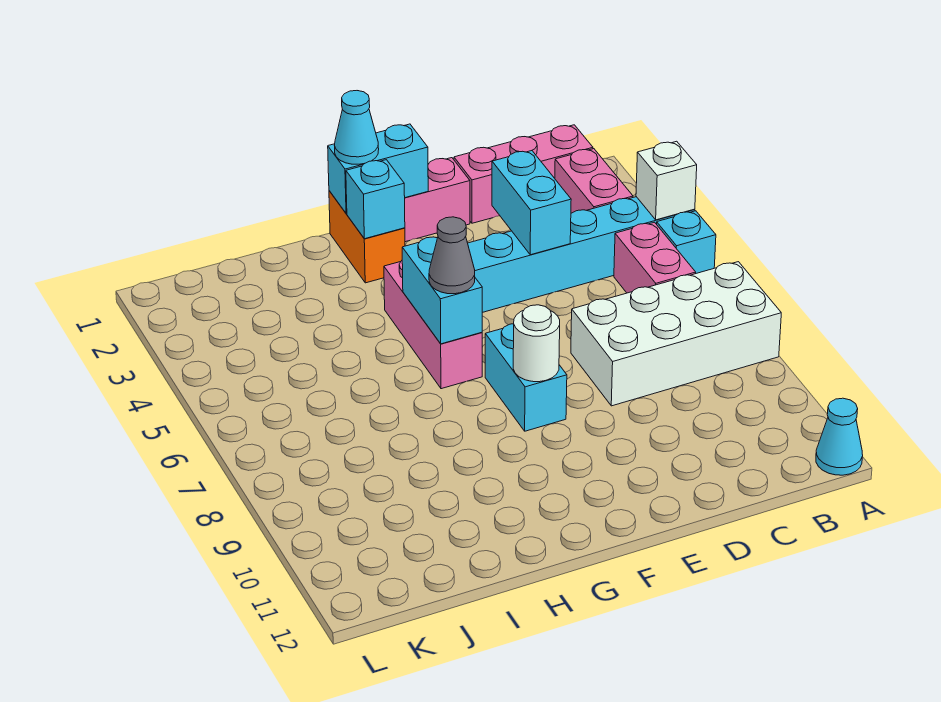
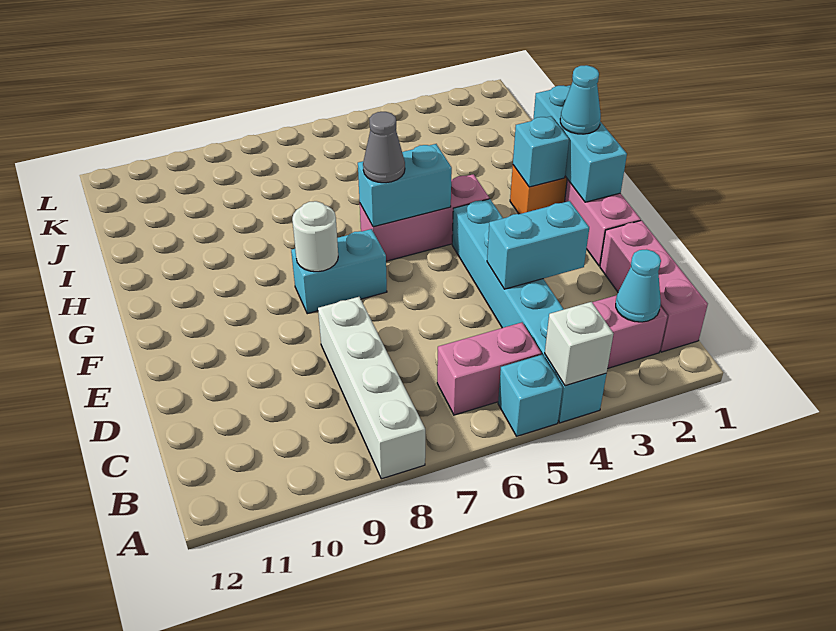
white 2x4 brick [571,262,781,406] -> white 1x4 brick [318,297,425,479]
cyan 1x1 cone [816,398,863,475] -> cyan 1x1 cone moved to [616,249,661,322]
cyan 1x2 brick [328,124,428,213] -> cyan 1x3 brick [534,85,627,202]

